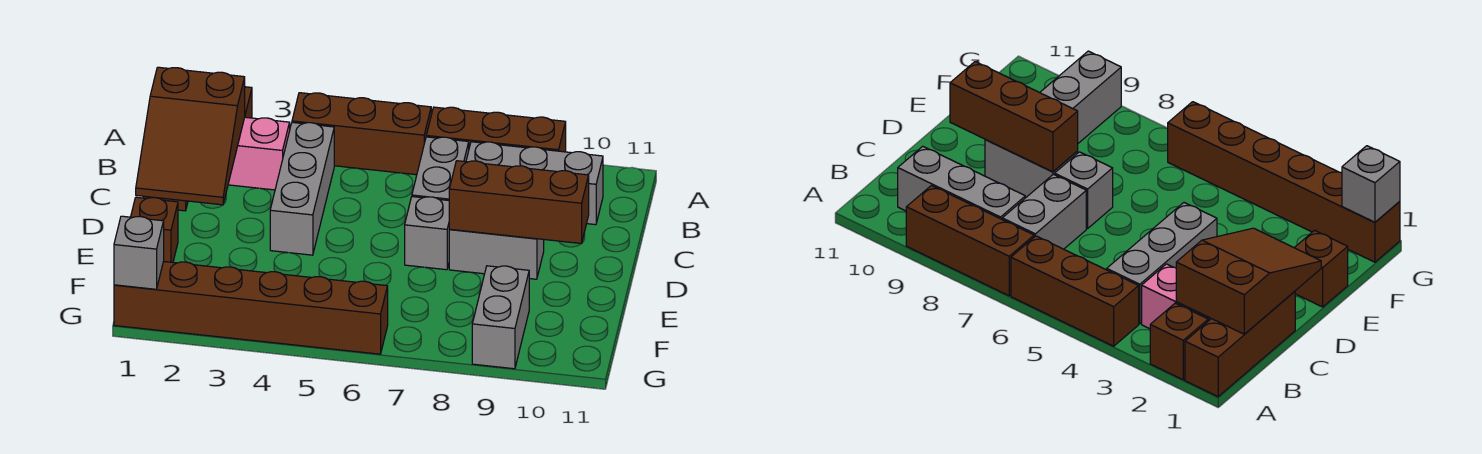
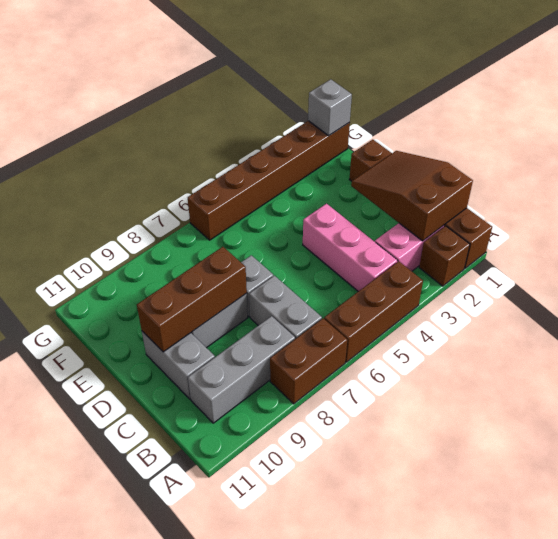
brown 1x3 brick [426,107,566,152] -> brown 1x2 brick [270,318,347,404]
grey 1x3 brick [270,122,334,255] -> pink 1x3 brick [303,204,397,291]
grey 1x2 brick [472,266,529,369] -> grey 1x2 brick moved to [142,331,215,399]

